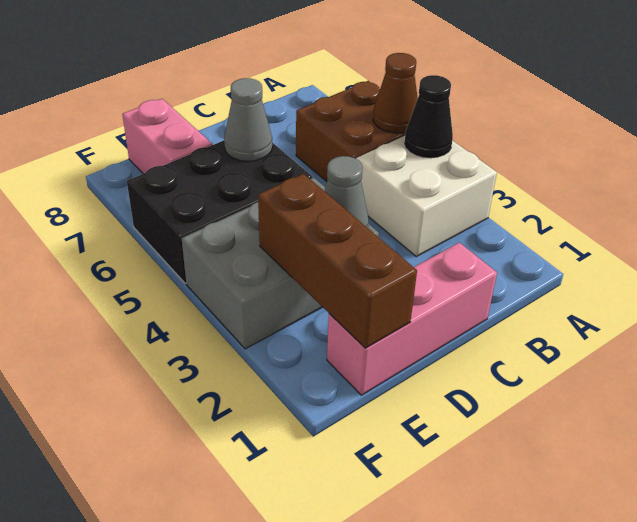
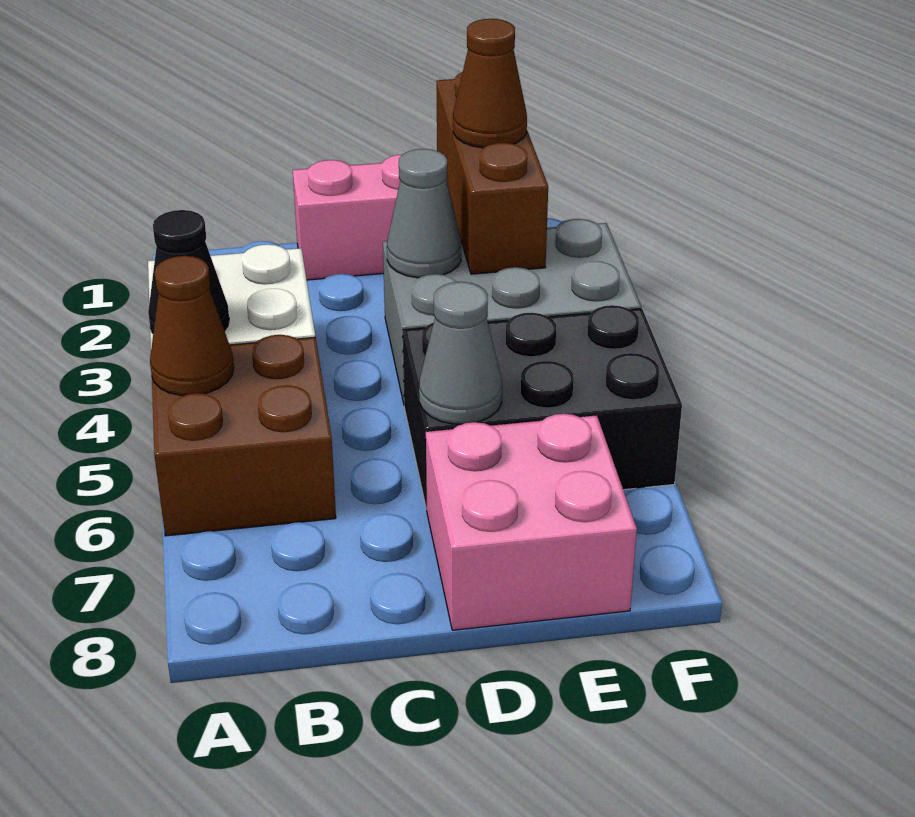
none -> brown 1x1 cone [453,19,527,148]
pink 1x2 brick [122,99,212,174] -> pink 2x2 brick [426,414,637,630]

